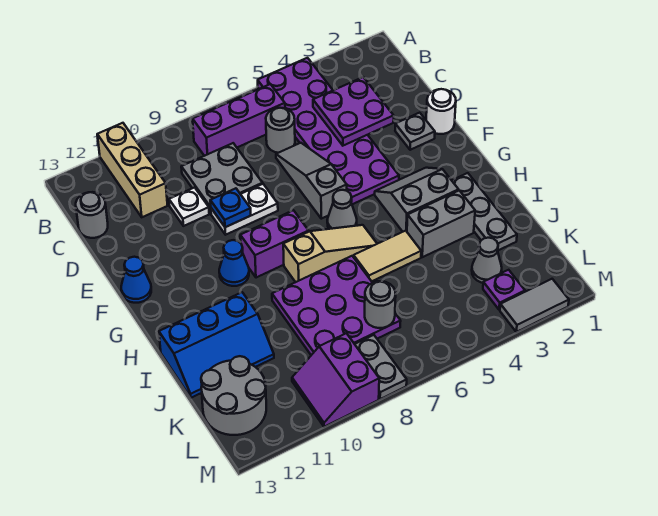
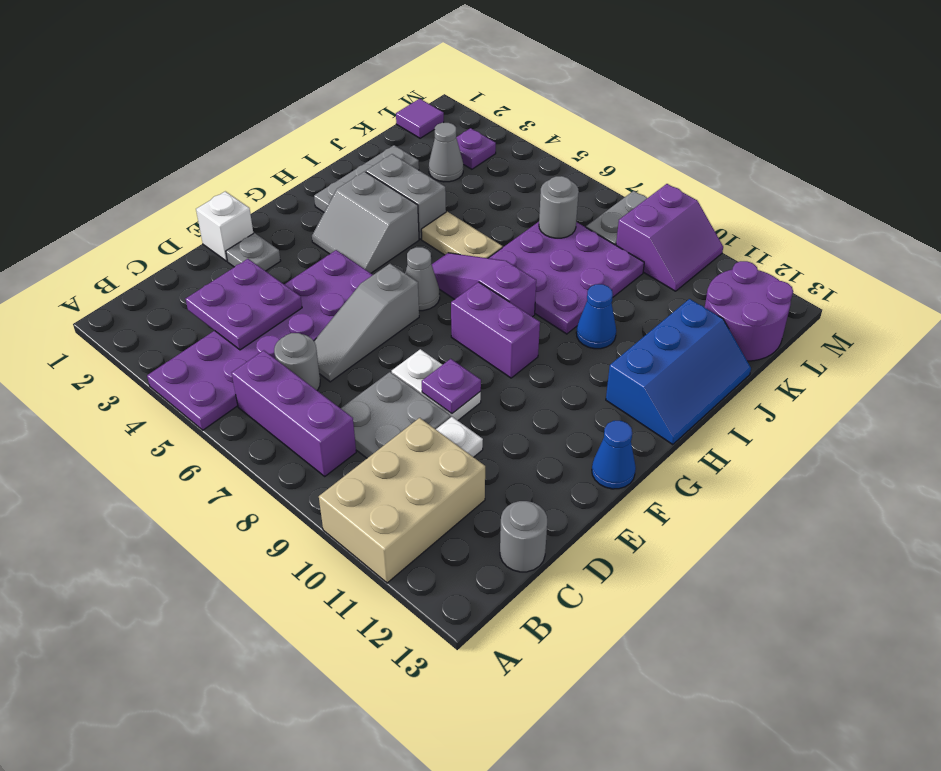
tan 1x3 brick [97,123,168,217] -> tan 2x3 brick [319,418,485,583]
white 1x1 round brick [426,89,456,134] -> white 1x1 brick [196,191,253,261]
blue 1x1 plate [210,188,251,227] -> purple 1x1 plate [422,359,481,414]
blue 1x1 cone [219,240,249,286] -> blue 1x1 cone moved to [576,284,616,349]
tan 1x3 slope [283,225,377,282] -> purple 1x3 slope [432,253,536,317]
tan 1x2 tile [354,231,421,281] -> tan 1x2 plate [421,212,502,258]
blue 2x3 slope [159,292,274,398] -> blue 2x3 slope turned to [606,299,751,445]
grey 2x2 round brick [201,356,266,435] -> purple 2x2 round brick [705,261,793,361]
none -> purple 1x1 tile [396,99,444,138]
grey 1x2 tile [500,279,569,332] -> none

